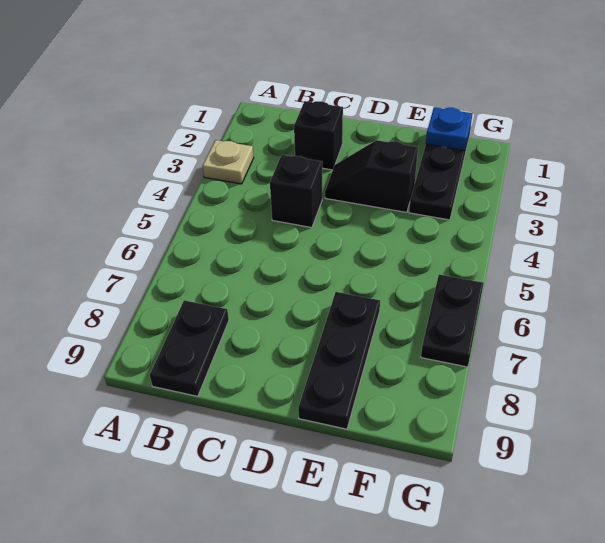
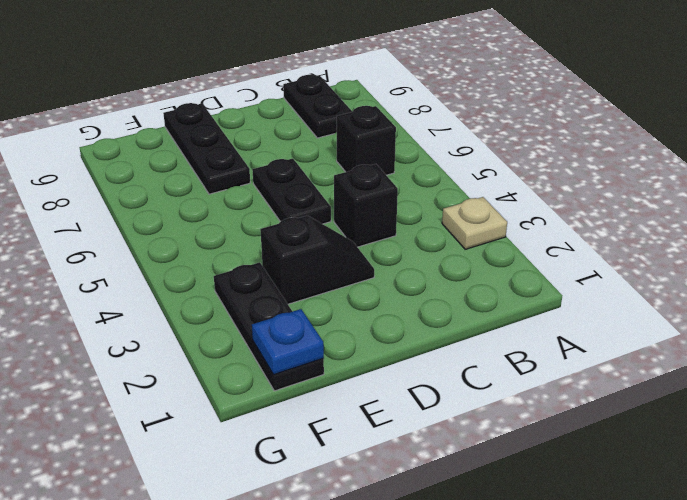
black 1x1 brick [294,101,343,170] -> black 1x1 brick moved to [337,106,396,175]
black 1x2 plate [421,274,484,367] -> black 1x2 plate moved to [252,159,331,224]

